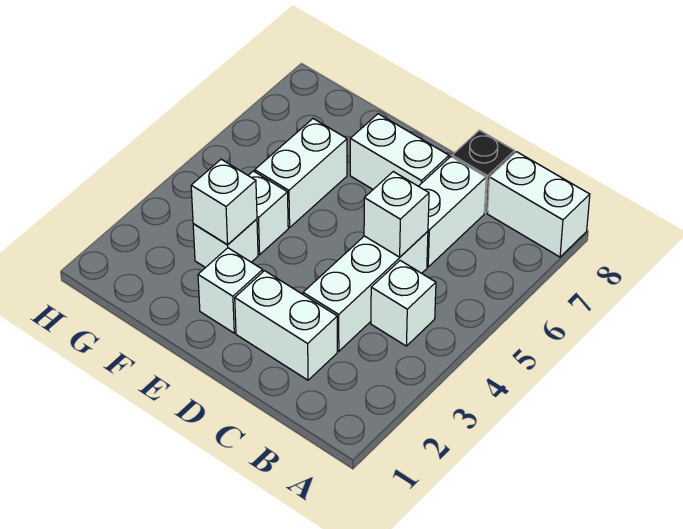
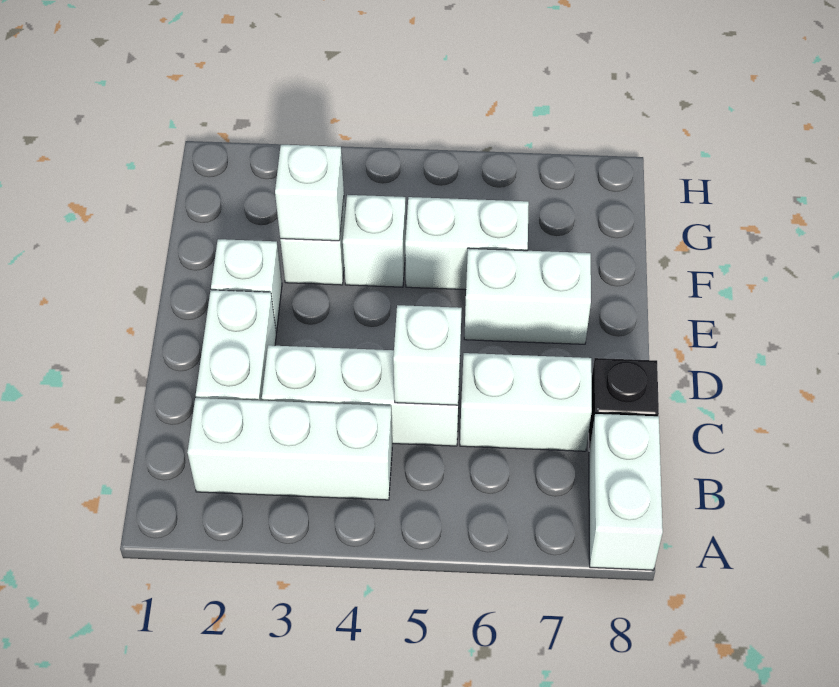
white 1x1 brick [371,261,436,346] -> white 1x3 brick [187,398,392,500]
white 1x2 brick [350,114,449,189] -> white 1x2 brick turned to [464,248,591,344]

